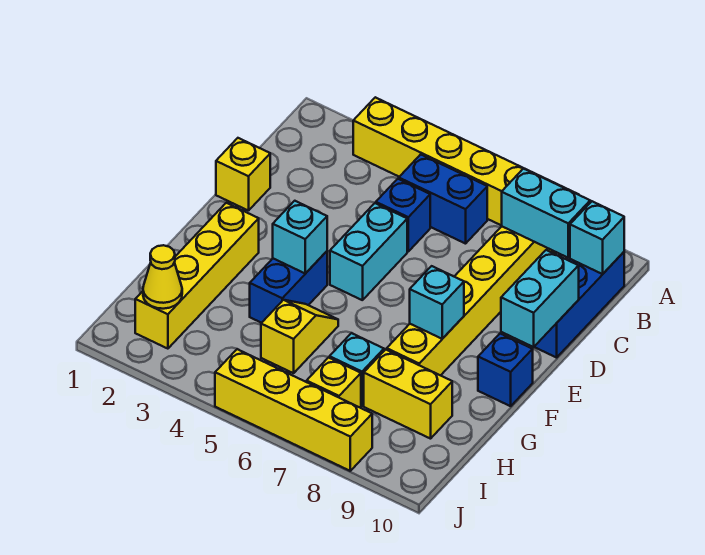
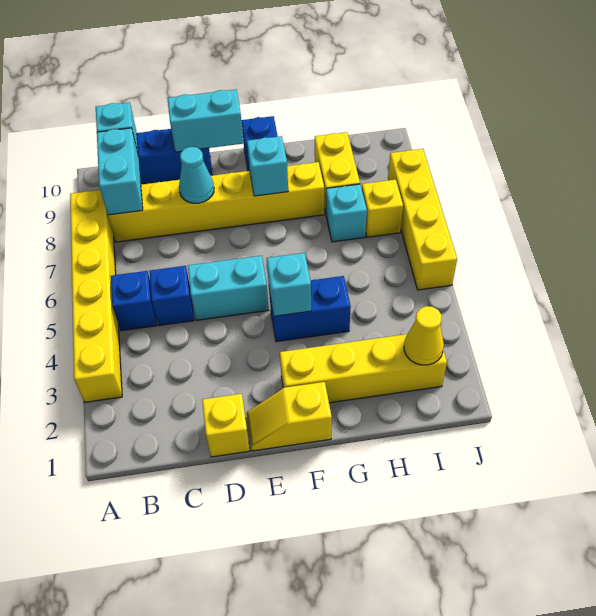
blue 1x2 brick [399,154,487,244] -> blue 1x1 brick [111,271,157,331]
none -> cyan 1x1 cone [179,147,214,203]
yellow 1x2 slope [261,300,338,373] -> yellow 1x2 slope moved to [247,382,332,451]

